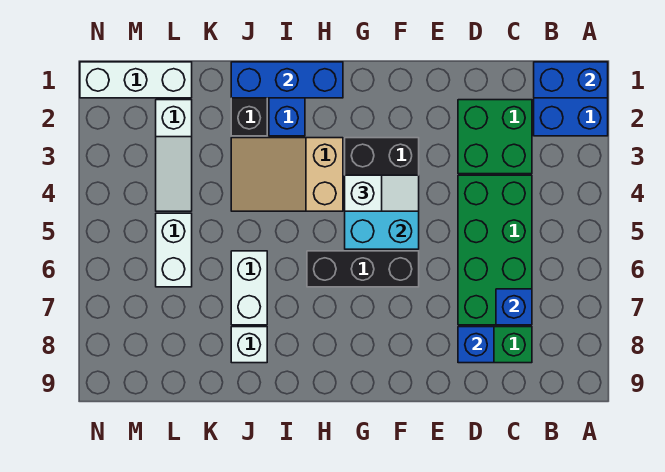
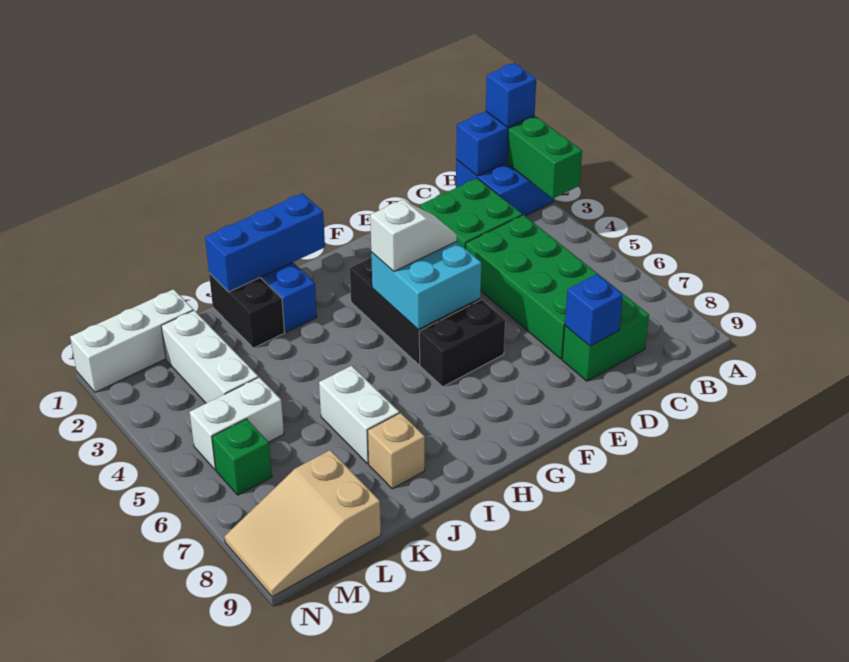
none -> green 1x2 brick [507,116,582,198]
blue 1x1 brick [496,289,532,325] -> blue 1x1 brick moved to [486,63,536,127]
black 1x3 brick [307,251,419,287] -> black 1x2 brick [419,300,505,387]
tan 2x3 slope [231,138,343,211] -> tan 2x3 slope moved to [224,450,381,597]
white 1x1 brick [231,327,267,363] -> tan 1x1 brick [368,413,425,489]
white 1x3 slope [156,100,192,211] -> white 1x3 brick [161,310,258,403]
white 1x2 brick [156,213,192,287] -> white 1x2 brick turned to [190,377,284,470]
none -> green 1x1 brick [212,419,272,495]

